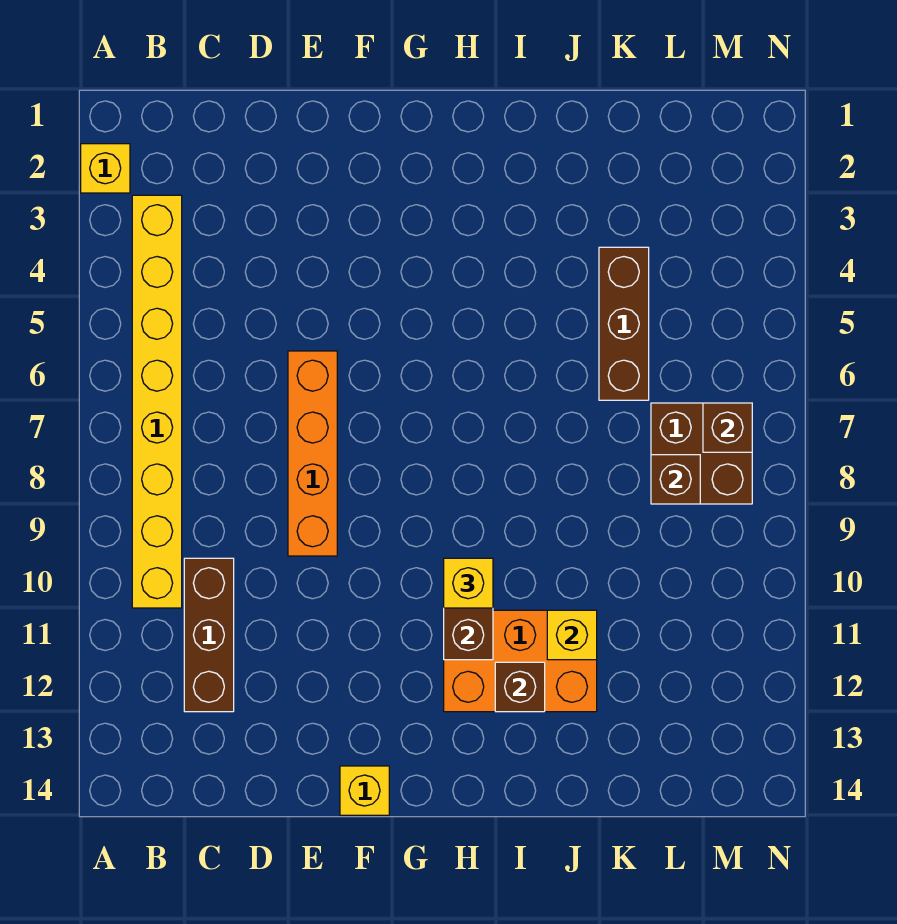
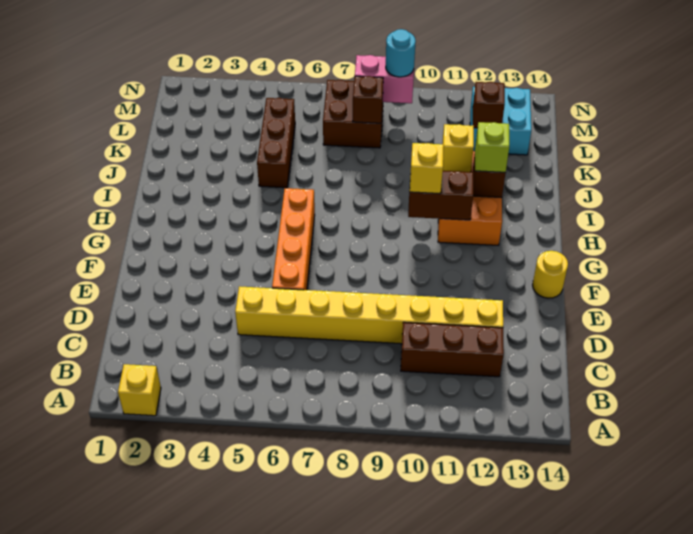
yellow 1x8 brick [132,195,182,608] -> yellow 1x8 brick moved to [235,286,503,344]
orange 1x4 brick [288,351,337,556] -> orange 1x4 brick turned to [272,188,315,290]
yellow 1x1 brick [340,766,389,815] -> yellow 1x1 round brick [533,251,568,298]
none -> lime 1x1 brick [475,122,509,172]
brown 1x3 brick [599,247,649,400] -> brown 1x3 brick turned to [257,98,295,188]
none -> cyan 2x2 brick [470,87,531,155]
brown 1x1 brick [703,403,752,452] -> brown 1x1 brick moved to [473,82,505,128]
none -> pink 1x2 brick [355,55,414,103]
none -> cyan 1x1 round brick [386,29,416,77]

